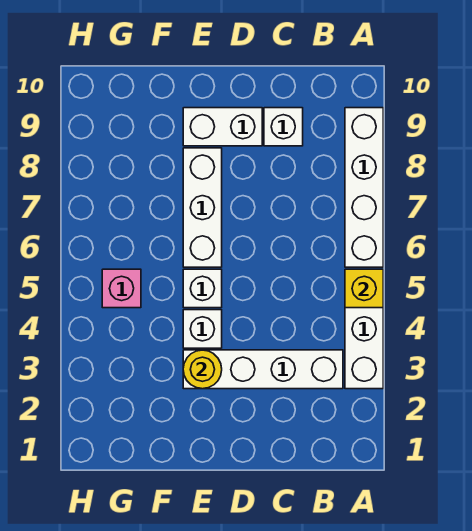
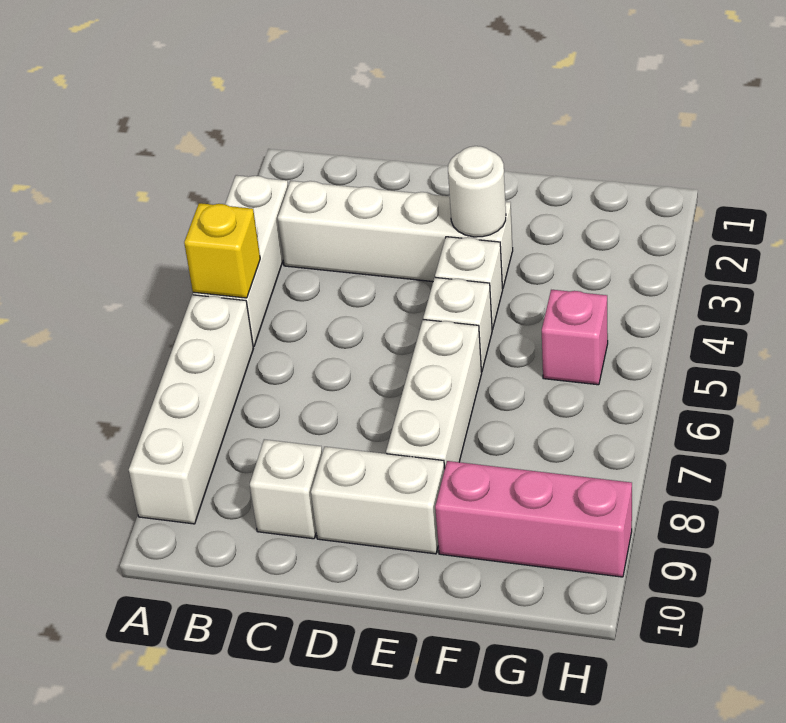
yellow 1x1 round brick [183,350,222,389] -> white 1x1 round brick [448,146,506,237]
none -> pink 1x3 brick [435,461,632,577]

